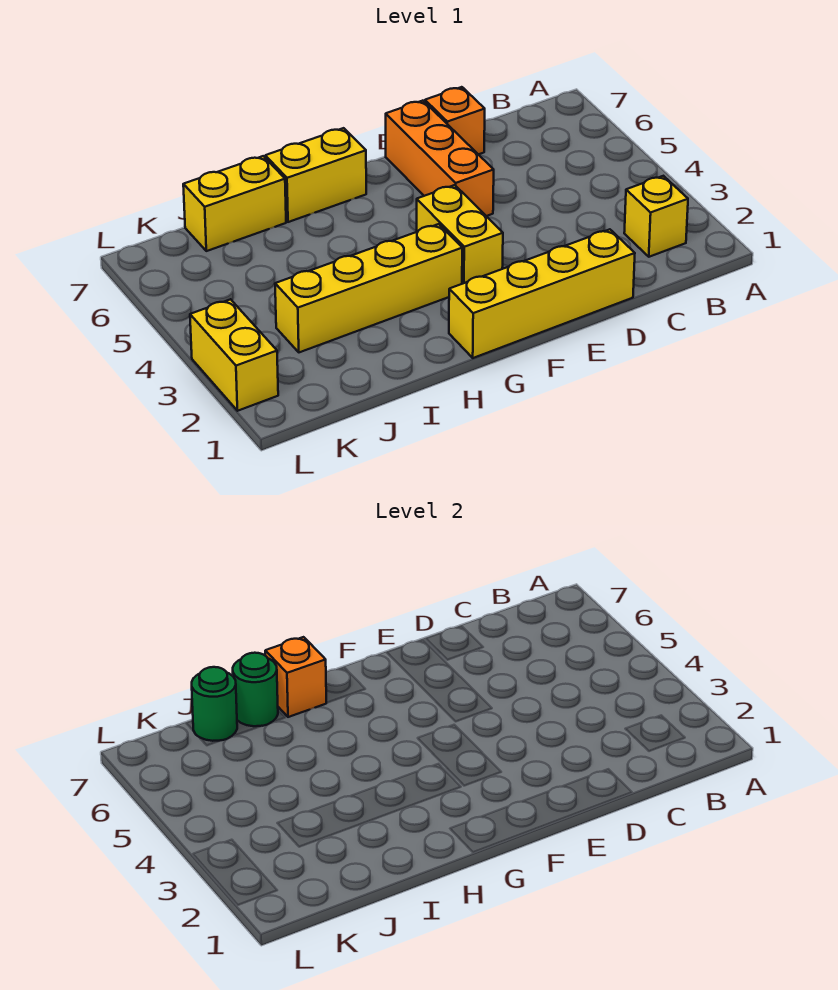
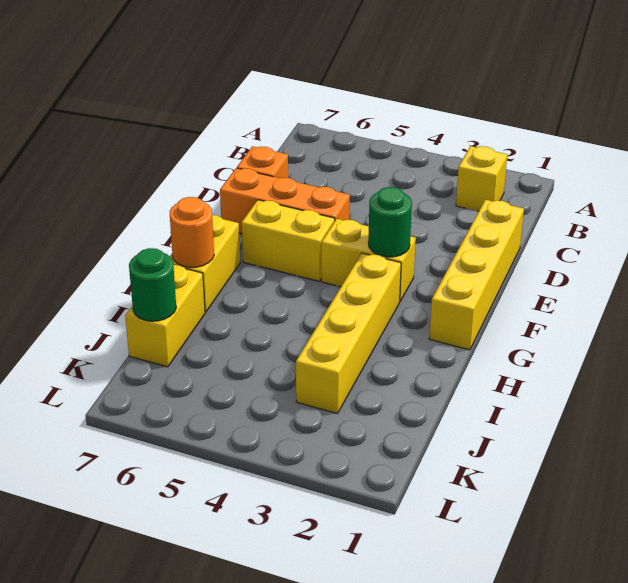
orange 1x1 brick [265,637,326,717] -> orange 1x1 round brick [170,197,214,267]
green 1x1 round brick [233,653,278,726] -> green 1x1 round brick moved to [368,187,412,257]
yellow 1x2 brick [190,299,278,411] -> yellow 1x2 brick moved to [242,200,335,281]

